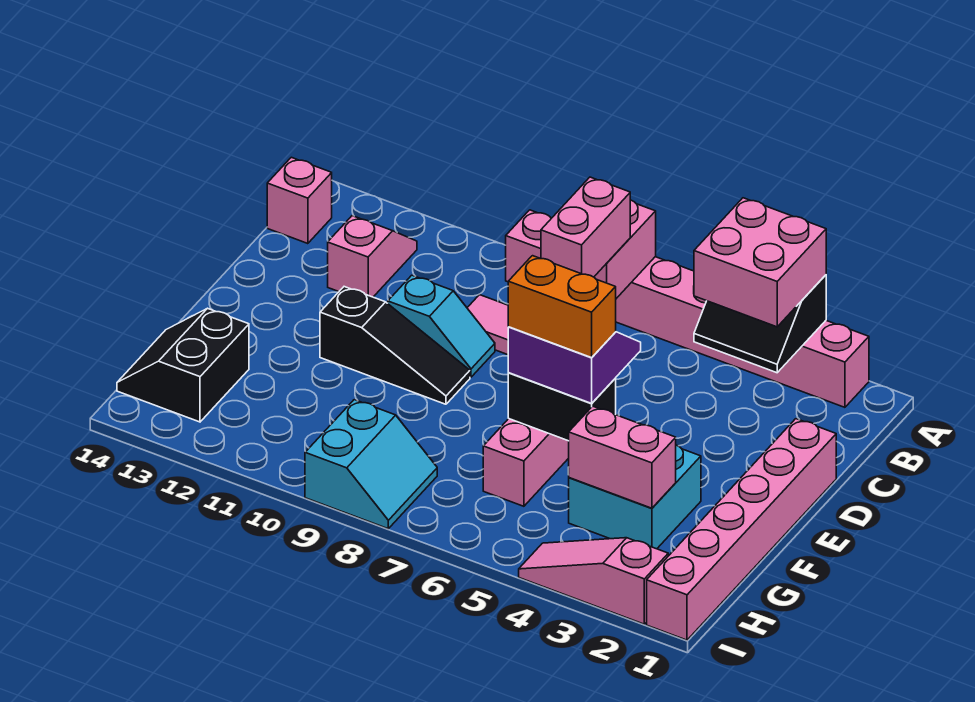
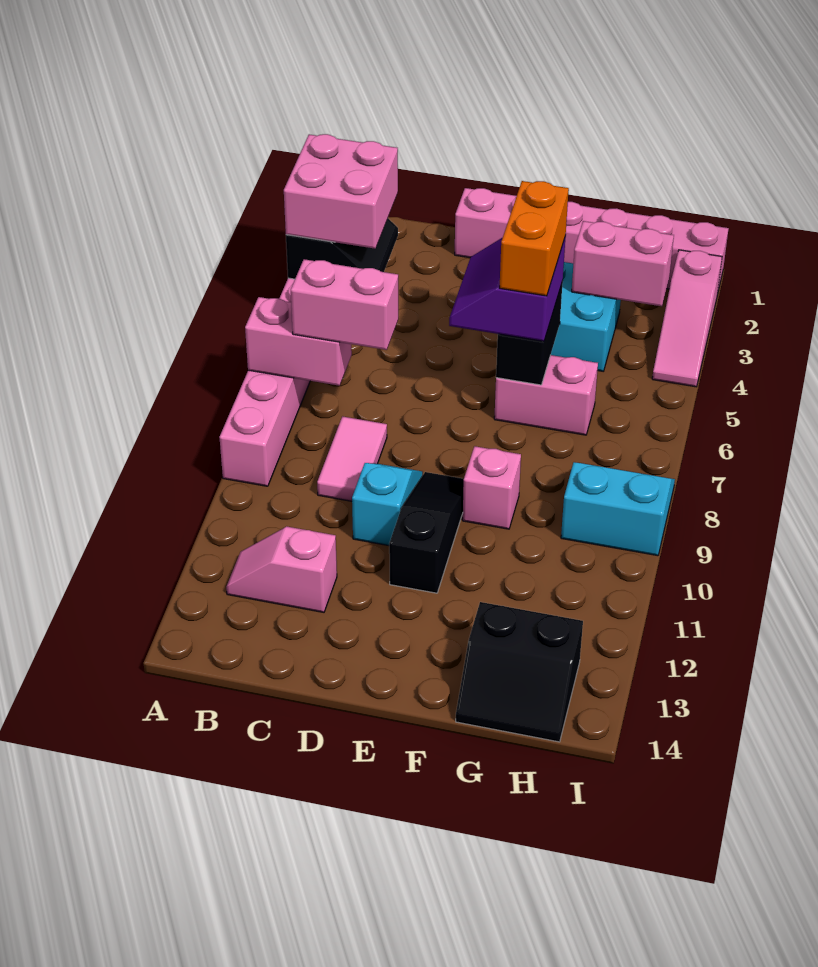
pink 1x1 brick [267,157,332,244] -> pink 1x1 brick moved to [463,446,521,529]
pink 1x2 brick [568,406,676,508] -> pink 1x2 brick turned to [572,221,674,306]

